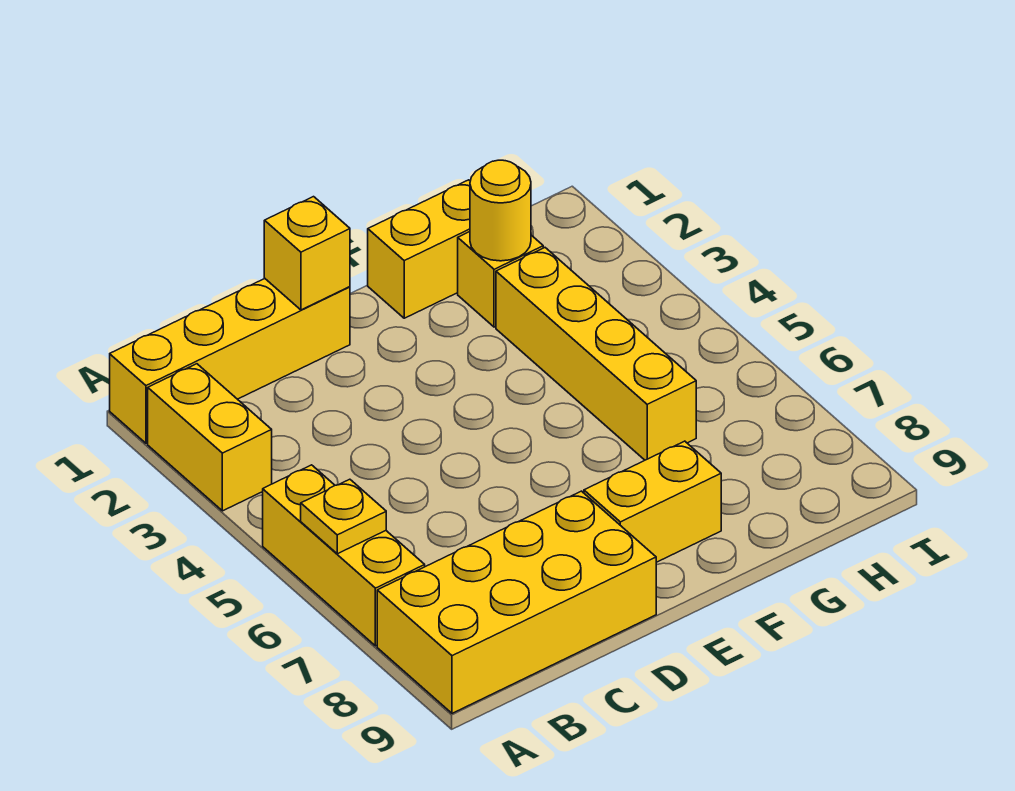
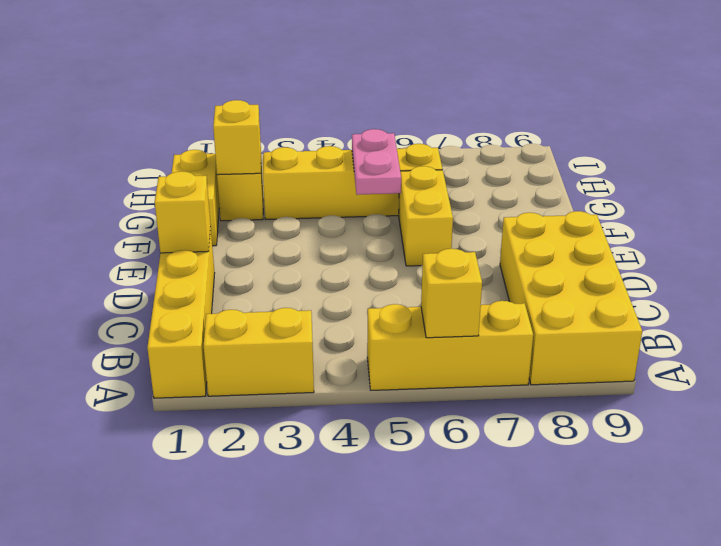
yellow 1x1 plate [301,479,386,554] -> yellow 1x1 brick [421,249,482,338]
yellow 1x2 brick [584,441,721,562] -> yellow 1x2 brick moved to [399,166,453,266]
none -> pink 1x2 plate [352,129,401,195]
yellow 1x1 round brick [470,160,531,261] -> yellow 1x1 brick [213,100,261,175]

